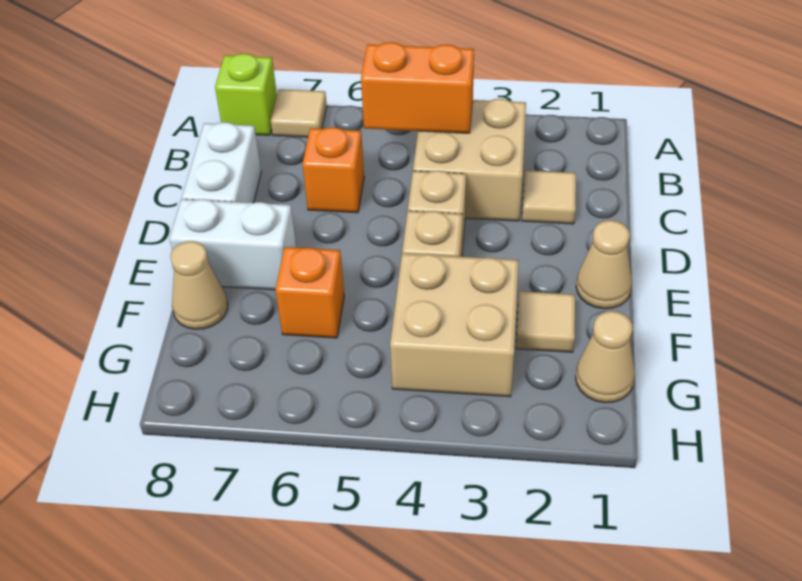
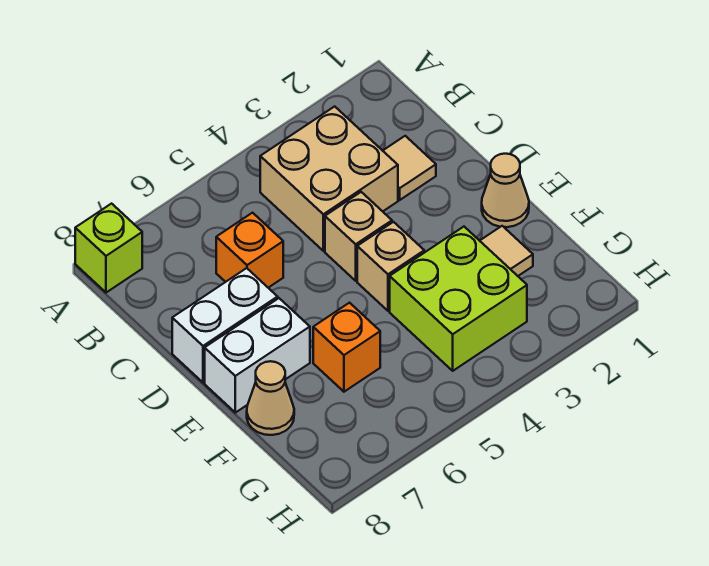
tan 1x1 tile [271,89,327,137] -> none
orange 1x2 brick [361,42,474,133] -> none
white 1x2 brick [182,122,261,203] -> white 1x2 brick turned to [172,268,278,383]
tan 2x2 brick [390,253,519,397] -> lime 2x2 brick [390,227,527,371]
tan 1x1 cone [576,311,635,403] -> none

